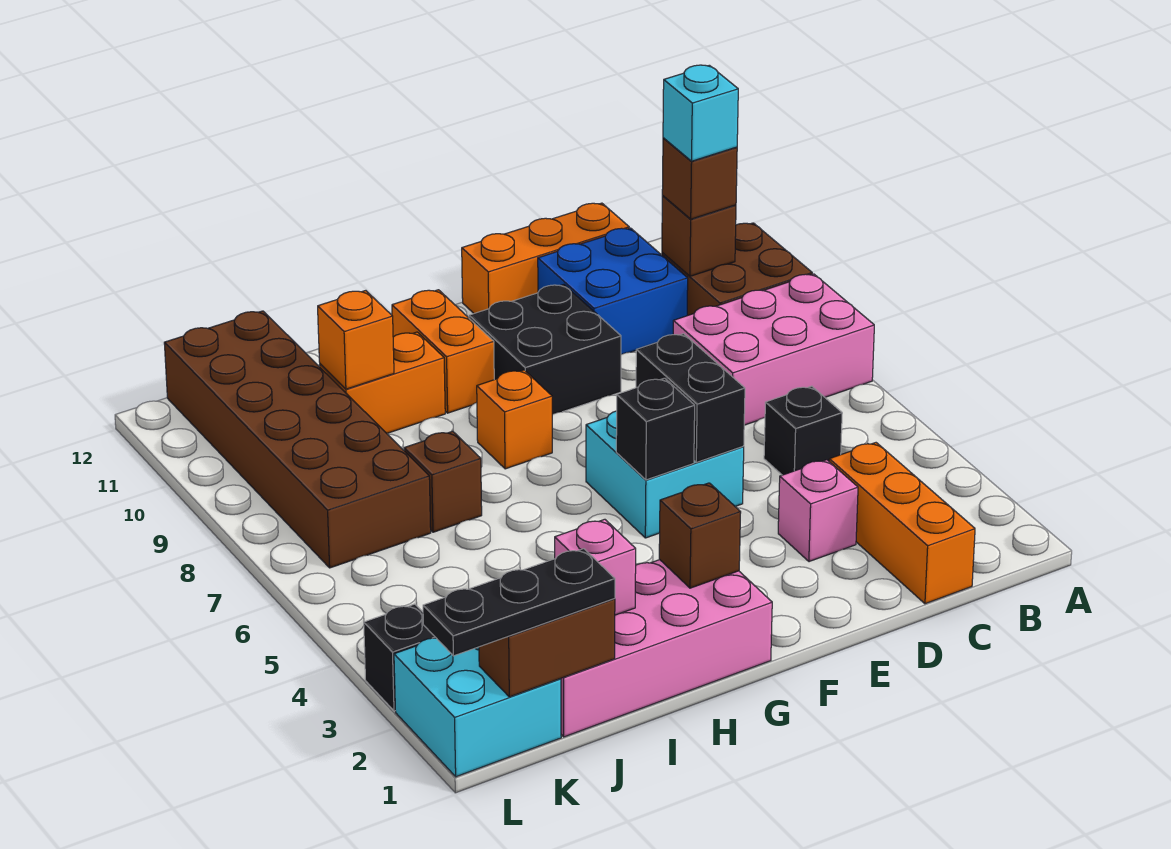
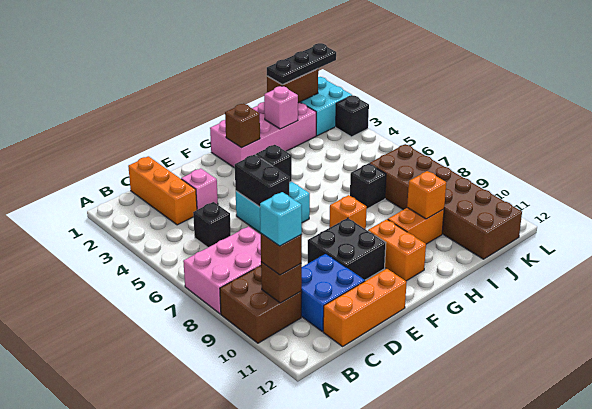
brown 1x1 brick [404,431,482,532] -> black 1x1 brick [350,163,386,209]

